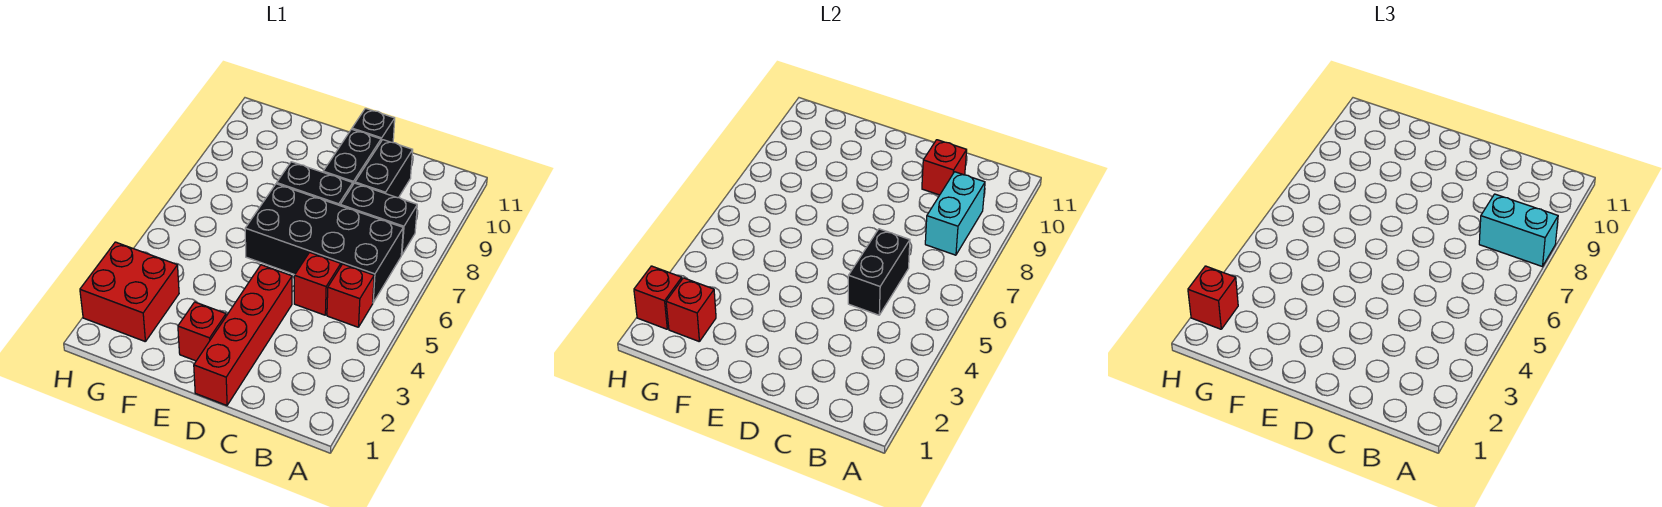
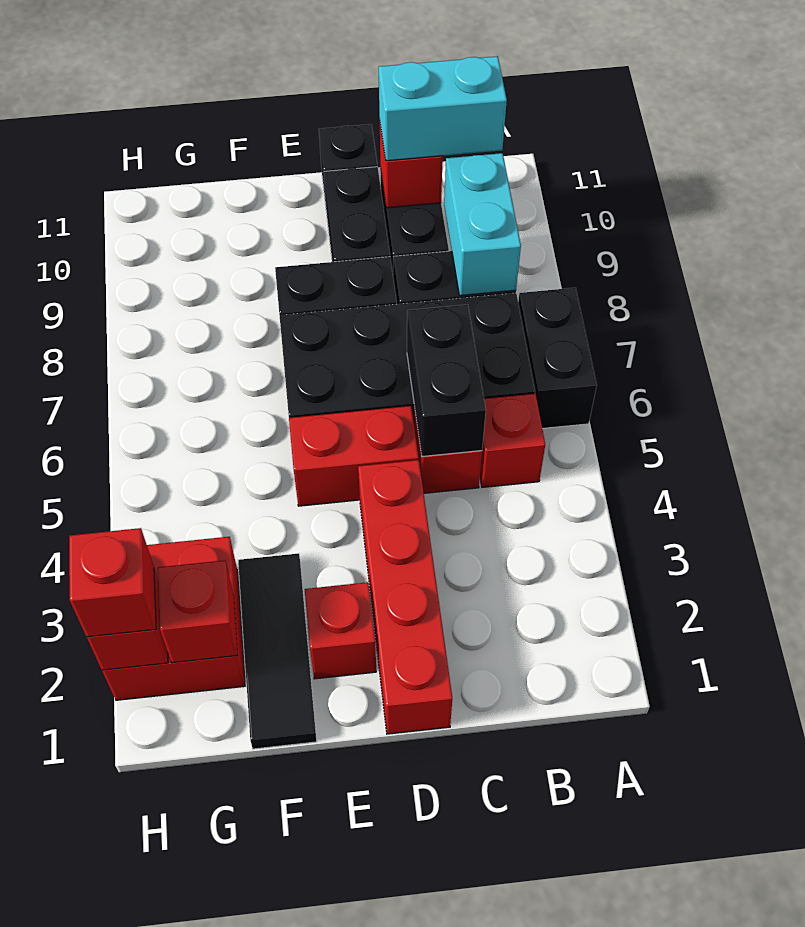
none -> black 1x2 brick [518,288,597,429]
cyan 1x2 brick [1479,194,1558,267] -> cyan 1x2 brick moved to [379,56,507,161]
none -> red 1x2 brick [289,406,419,506]
none -> black 1x3 tile [238,553,317,749]

